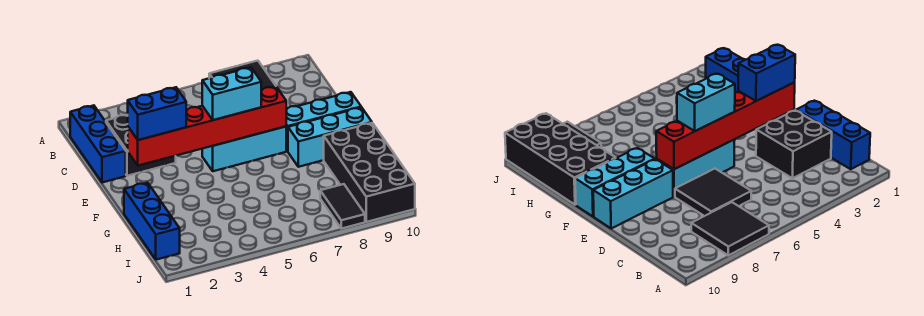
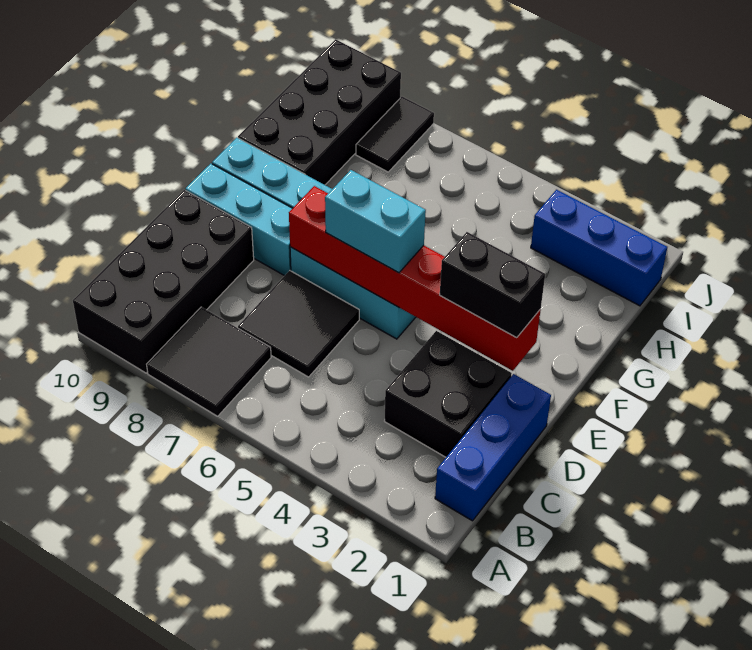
none -> black 2x4 brick [73,190,254,373]
blue 1x2 brick [128,87,186,140] -> black 1x2 brick [440,232,545,338]
blue 1x3 brick [124,183,180,260] -> blue 1x3 brick turned to [531,189,667,306]

